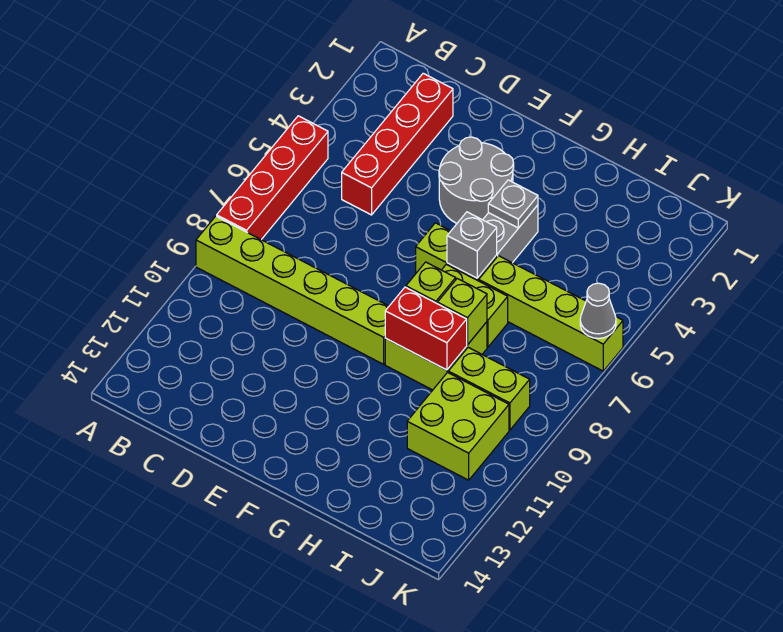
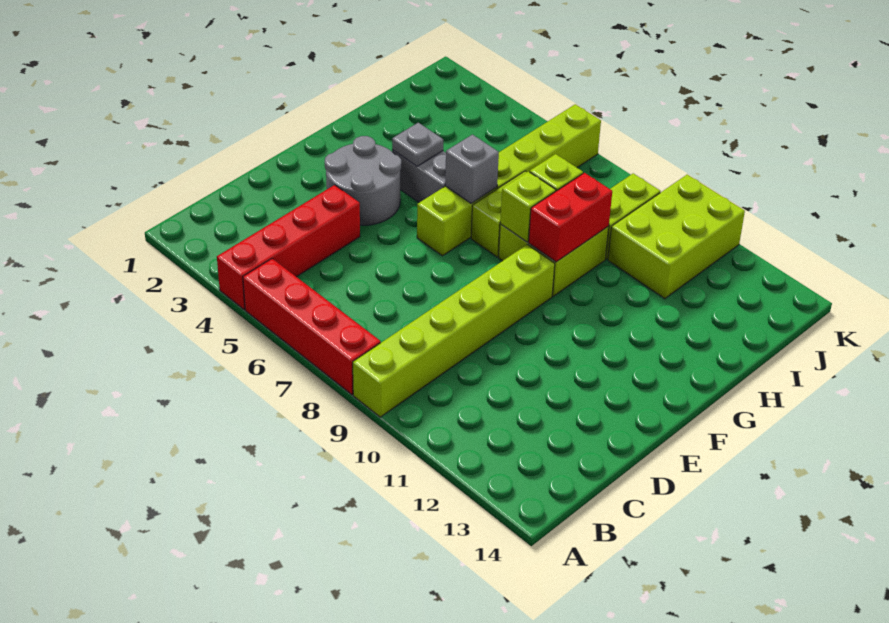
red 1x4 brick [342,73,453,215] -> red 1x4 brick turned to [217,185,360,310]
lime 2x2 brick [407,373,509,480] -> lime 2x3 brick [608,175,745,299]
grey 1x1 cone [580,283,616,338] -> none

